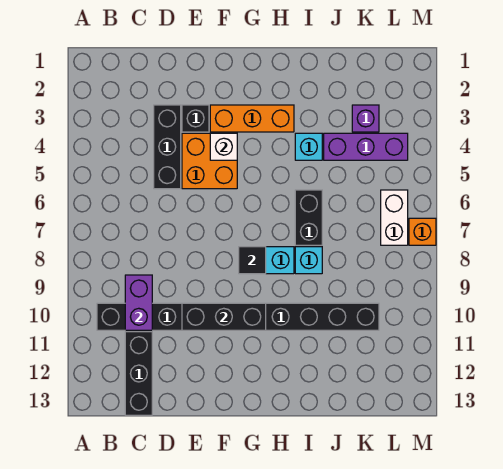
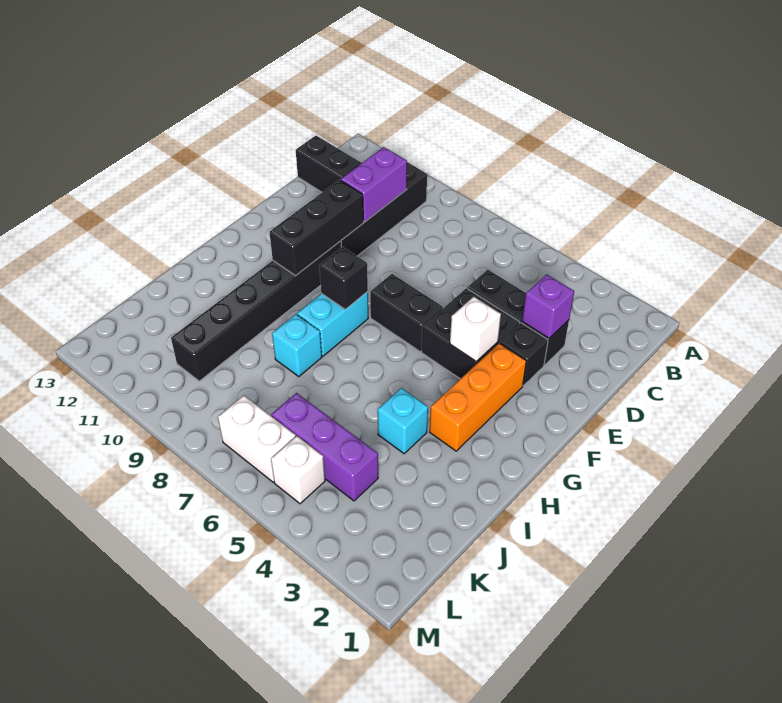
purple 1x2 brick [125,275,152,330] -> purple 1x2 brick turned to [341,147,407,222]
orange 2x2 brick [182,133,237,189] -> black 2x2 brick [422,288,520,379]
black 1x1 tile [239,247,266,274] -> black 1x1 brick [319,247,368,310]
black 1x2 brick [295,190,322,245] -> black 1x2 brick moved to [370,274,443,352]
purple 1x3 brick [324,133,408,160] -> purple 1x3 brick turned to [271,393,378,501]
purple 1x1 brick [352,105,379,132] -> purple 1x1 brick moved to [522,274,574,338]
none -> white 1x1 brick [271,436,325,504]
orange 1x1 brick [409,218,436,245] -> none

